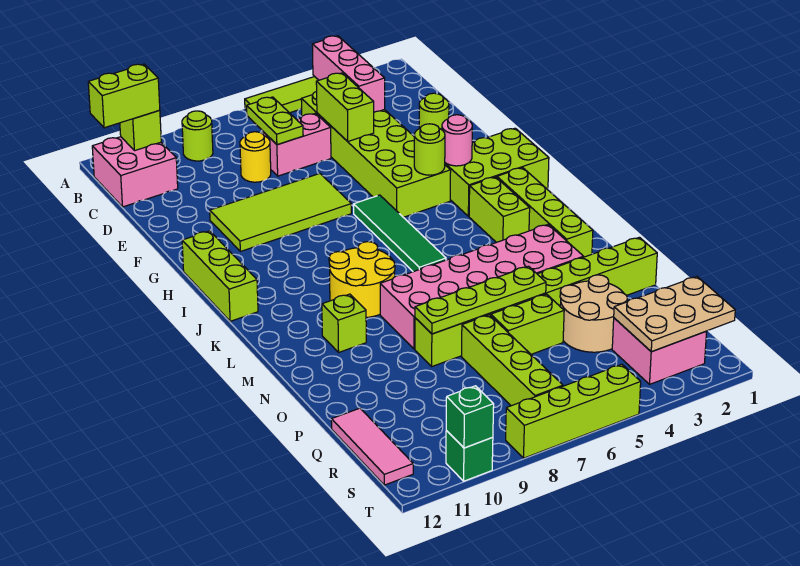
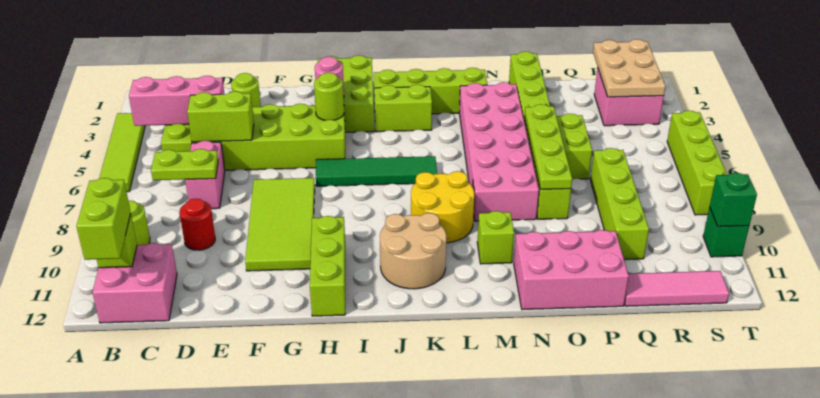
yellow 1x1 round brick [240,132,271,182] -> none
none -> red 1x1 round brick [180,199,215,250]
lime 1x3 brick [182,231,258,321] -> lime 1x3 brick turned to [310,216,345,316]
none -> pink 2x3 brick [514,230,629,310]
tan 2x2 round brick [560,275,628,352] -> tan 2x2 round brick moved to [380,213,446,289]
lime 1x4 brick [461,315,563,406] -> lime 1x4 brick turned to [590,148,649,260]

